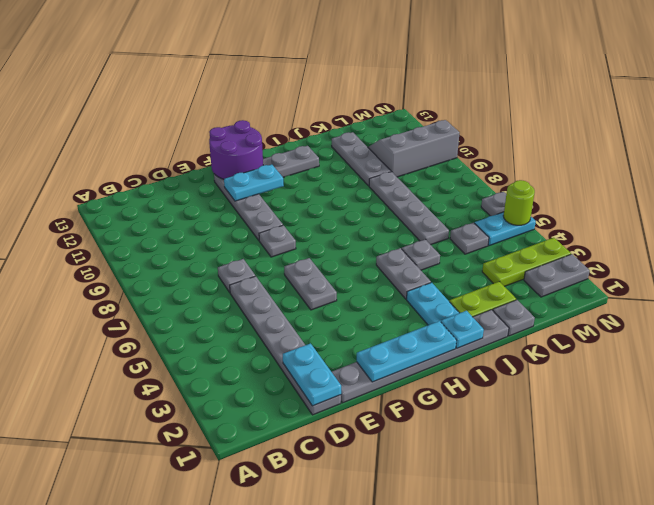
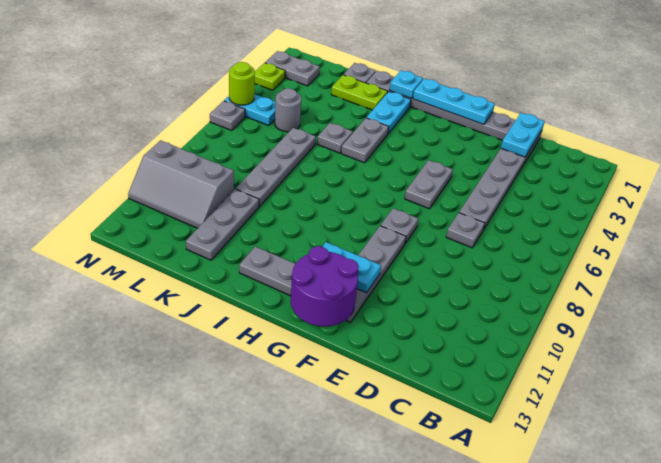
lime 1x3 plate [482,238,571,286] -> lime 1x1 plate [255,63,285,90]
grey 1x1 plate [450,223,489,254] -> grey 1x1 round brick [275,88,301,132]

